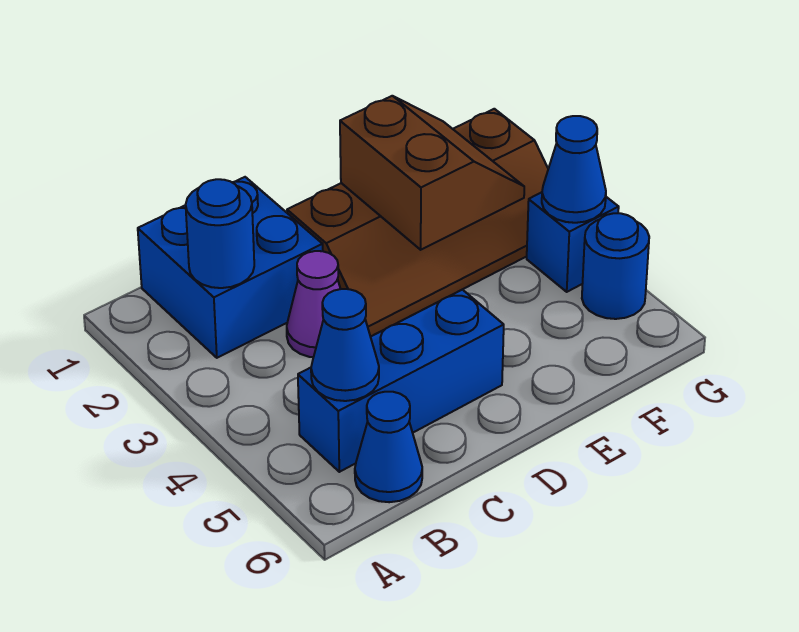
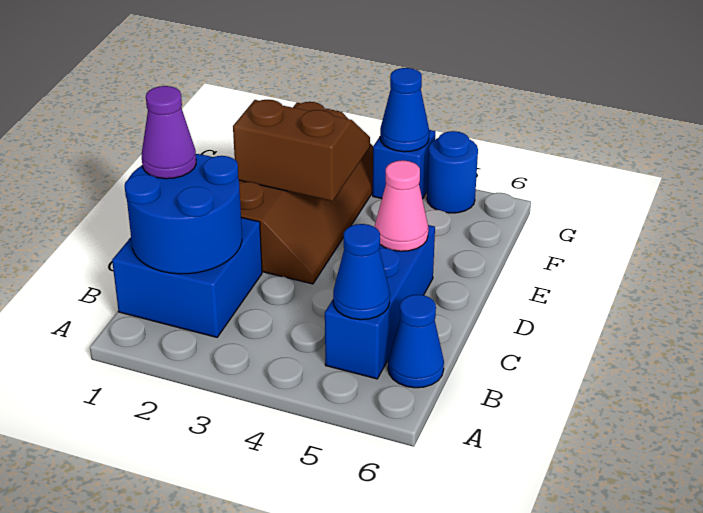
blue 1x1 round brick [186,179,254,288] -> blue 2x2 round brick [125,154,242,274]
purple 1x1 cone [287,251,340,357] -> purple 1x1 cone moved to [142,86,196,179]
none -> pink 1x1 cone [375,160,428,251]

